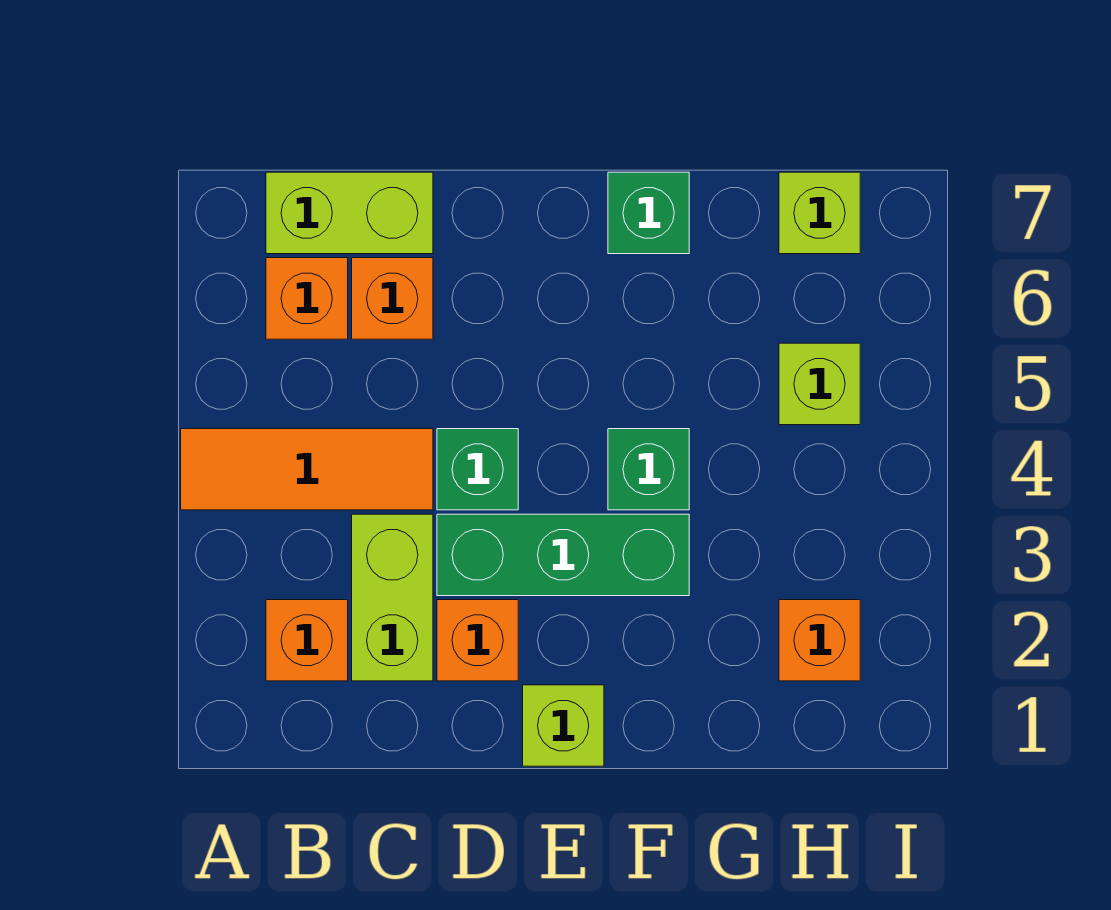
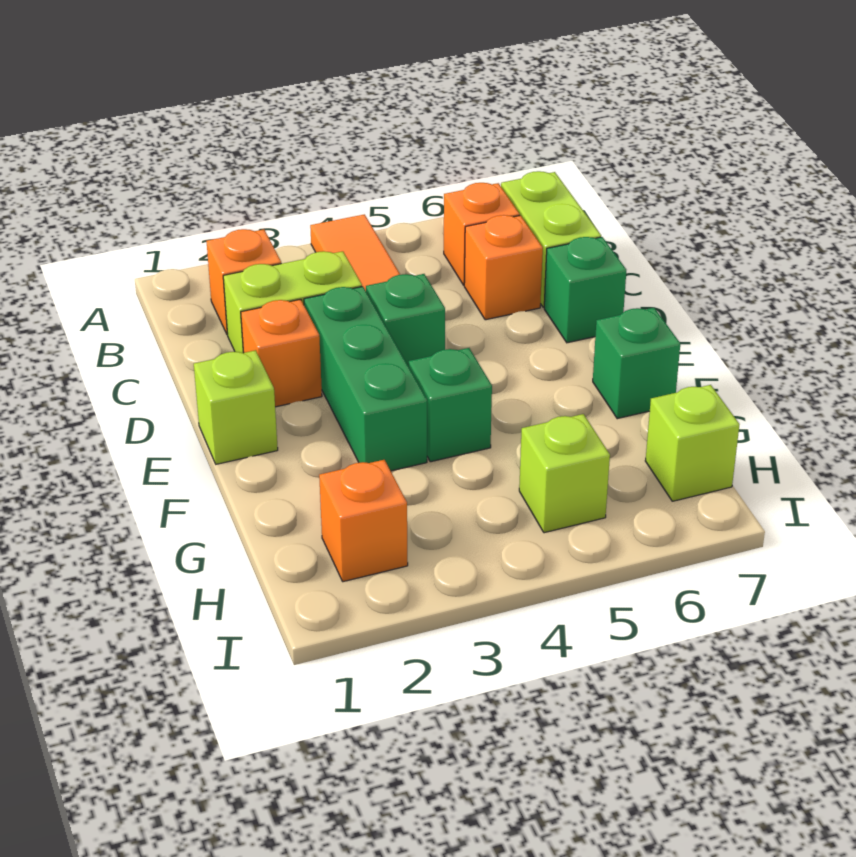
none -> green 1x1 brick [544,237,626,343]

